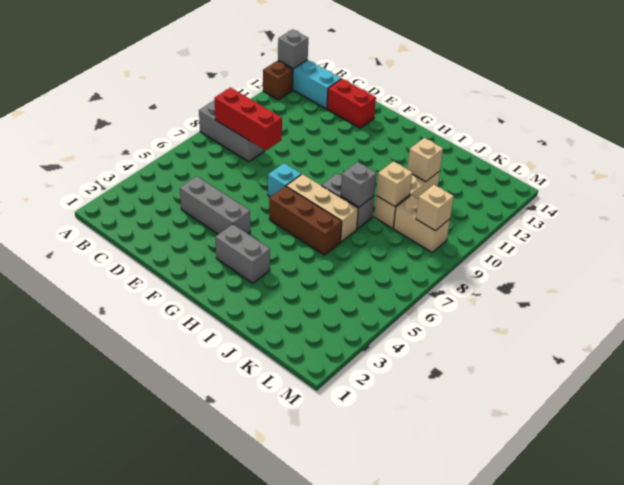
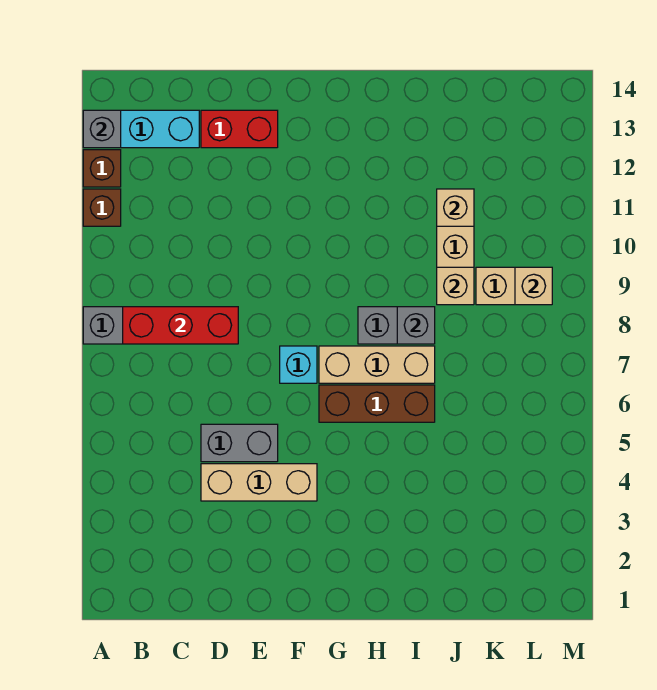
none -> brown 1x1 brick [83,189,121,226]
grey 1x3 brick [180,176,250,234] -> tan 1x3 brick [201,464,317,501]
grey 1x2 brick [215,224,270,283] -> grey 1x2 brick moved to [201,424,278,462]

